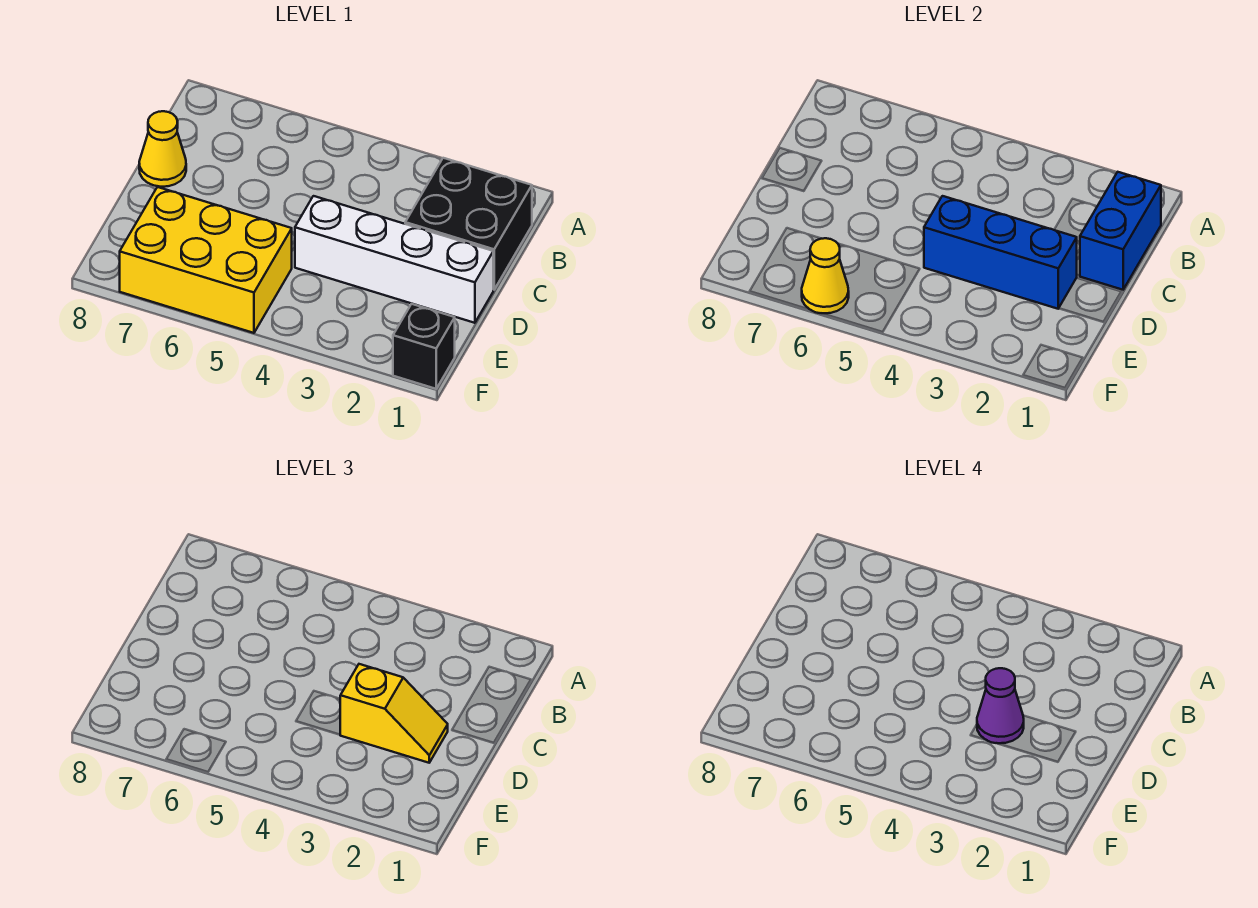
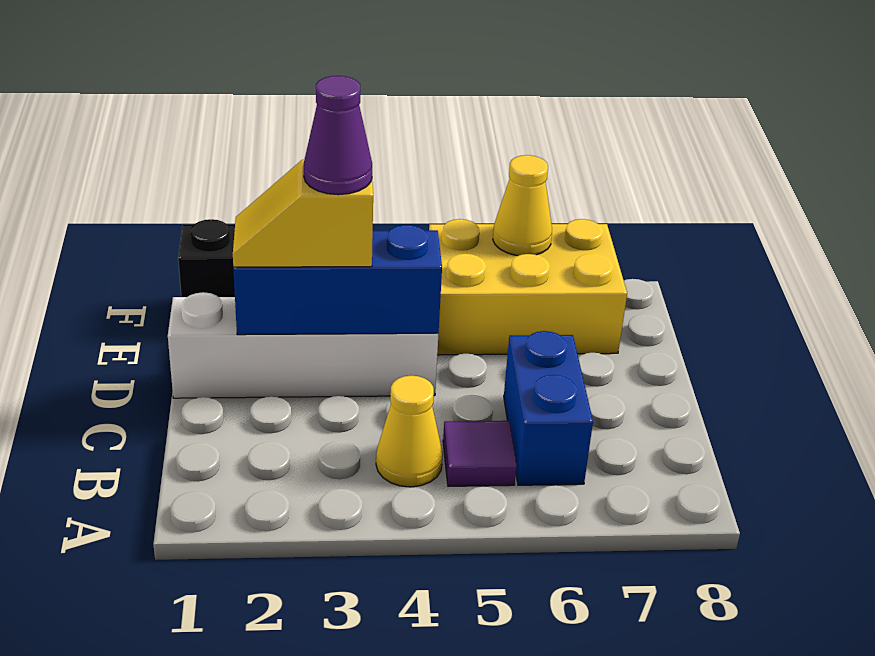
black 2x2 brick [405,158,532,290] -> none
blue 1x2 brick [1080,172,1161,290] -> blue 1x2 brick moved to [504,331,593,485]
none -> purple 1x1 tile [443,421,517,486]
yellow 1x1 cone [139,111,186,187] -> yellow 1x1 cone moved to [376,375,443,487]

